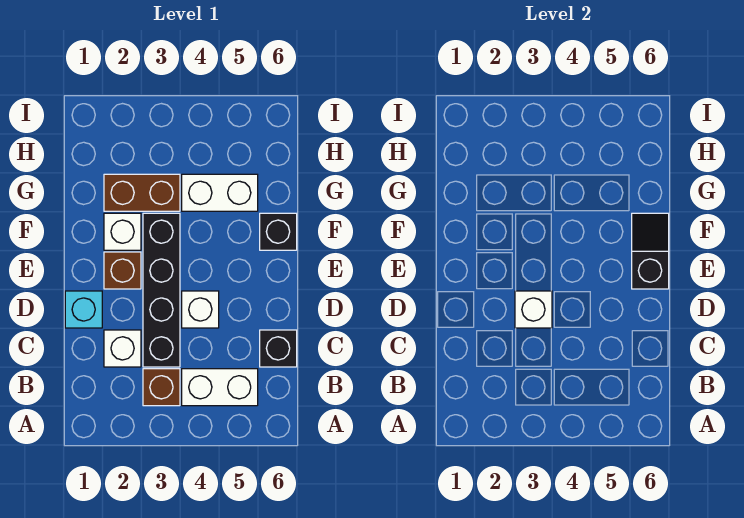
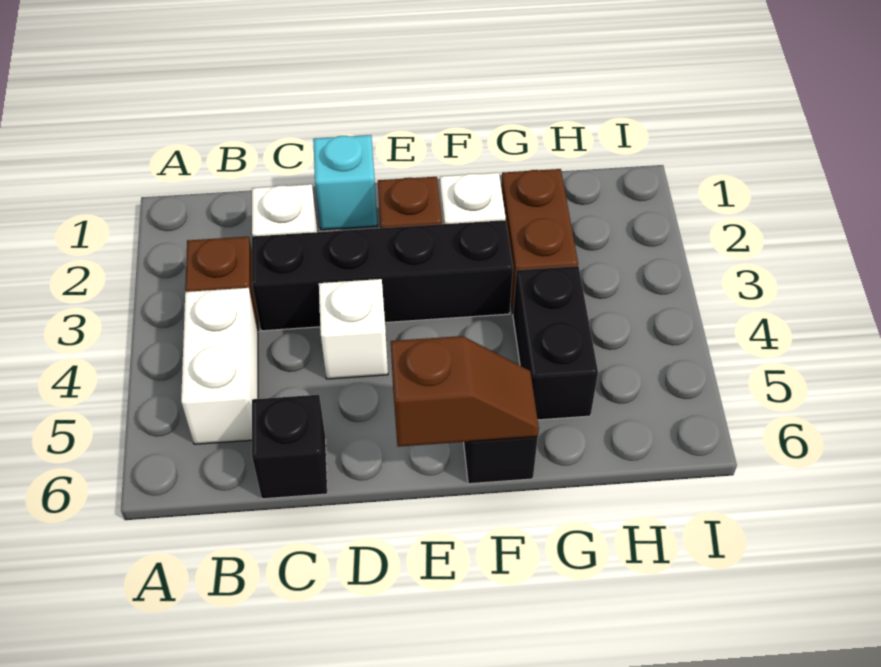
white 1x1 brick [515,291,552,328] -> none
black 1x2 slope [632,213,669,289] -> brown 1x2 slope [391,336,539,447]
white 1x2 brick [182,174,258,211] -> black 1x2 brick [513,266,598,420]

